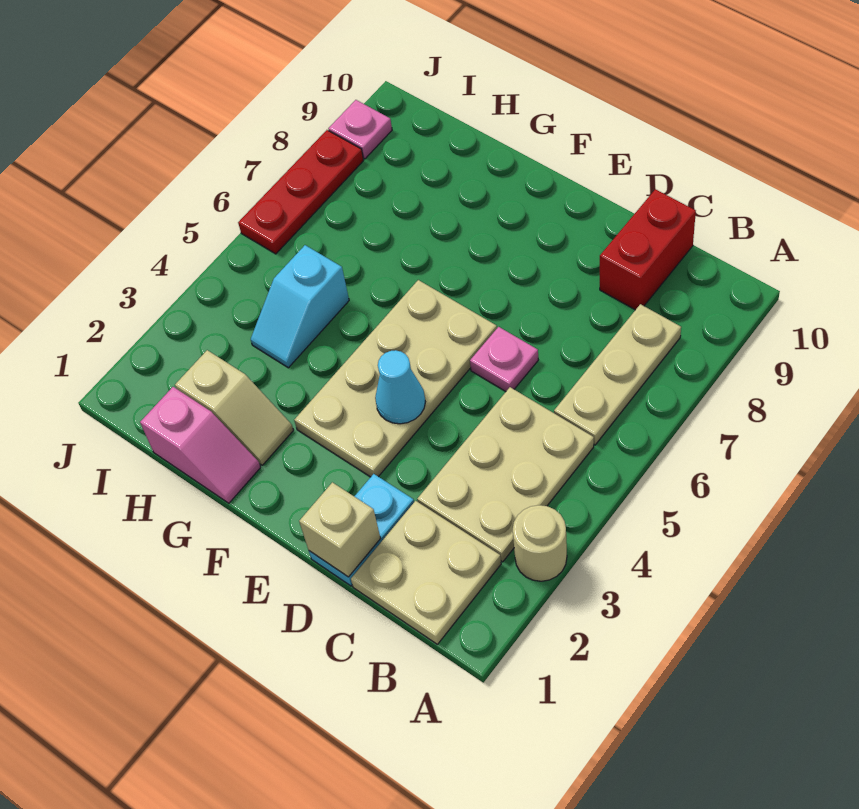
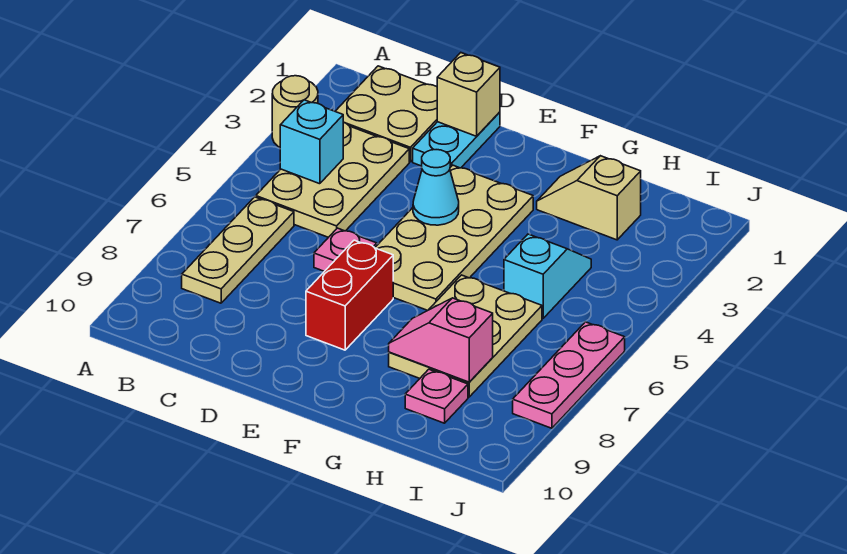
none -> cyan 1x1 brick [280,100,343,184]
red 1x2 brick [600,189,696,310] -> red 1x2 brick moved to [306,240,393,350]
pink 1x2 slope [140,387,261,503] -> pink 1x2 slope moved to [389,298,493,382]
none -> tan 2x3 plate [389,275,542,397]
red 1x3 plate [238,130,364,254] -> pink 1x3 plate [513,322,625,428]
pink 1x1 plate [328,100,392,159] -> pink 1x1 plate moved to [405,369,468,423]

